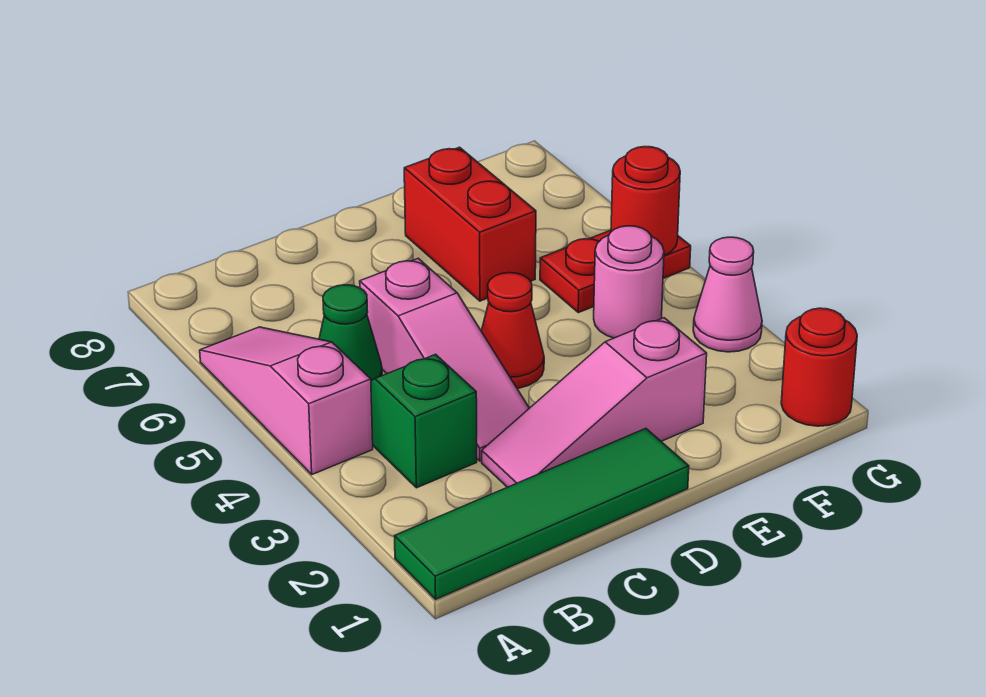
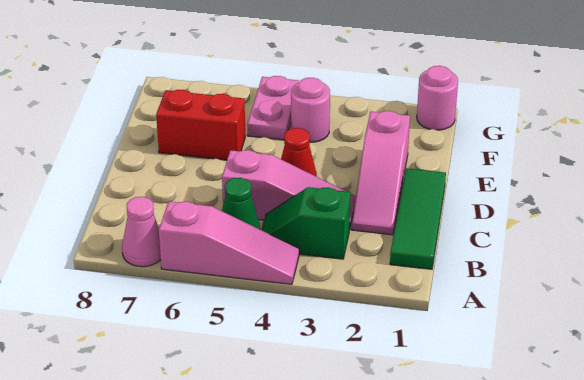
green 1x4 tile [395,429,689,599] -> green 1x3 tile [390,168,446,269]
pink 1x3 slope [200,327,373,474] -> pink 1x3 slope turned to [159,201,299,284]
red 1x2 plate [540,230,691,313] -> pink 1x2 plate [247,76,299,140]
red 1x1 round brick [781,308,857,426] -> pink 1x1 round brick [417,66,458,130]
pink 1x1 cone [693,237,762,352] -> pink 1x1 cone moved to [122,197,161,267]
red 1x1 round brick [611,147,680,255] -> none

